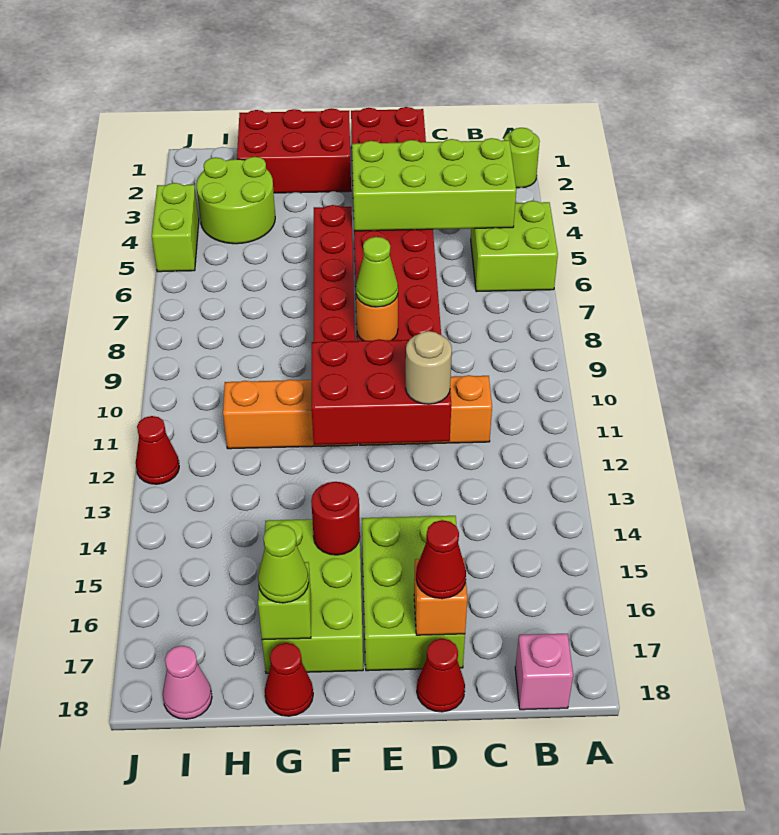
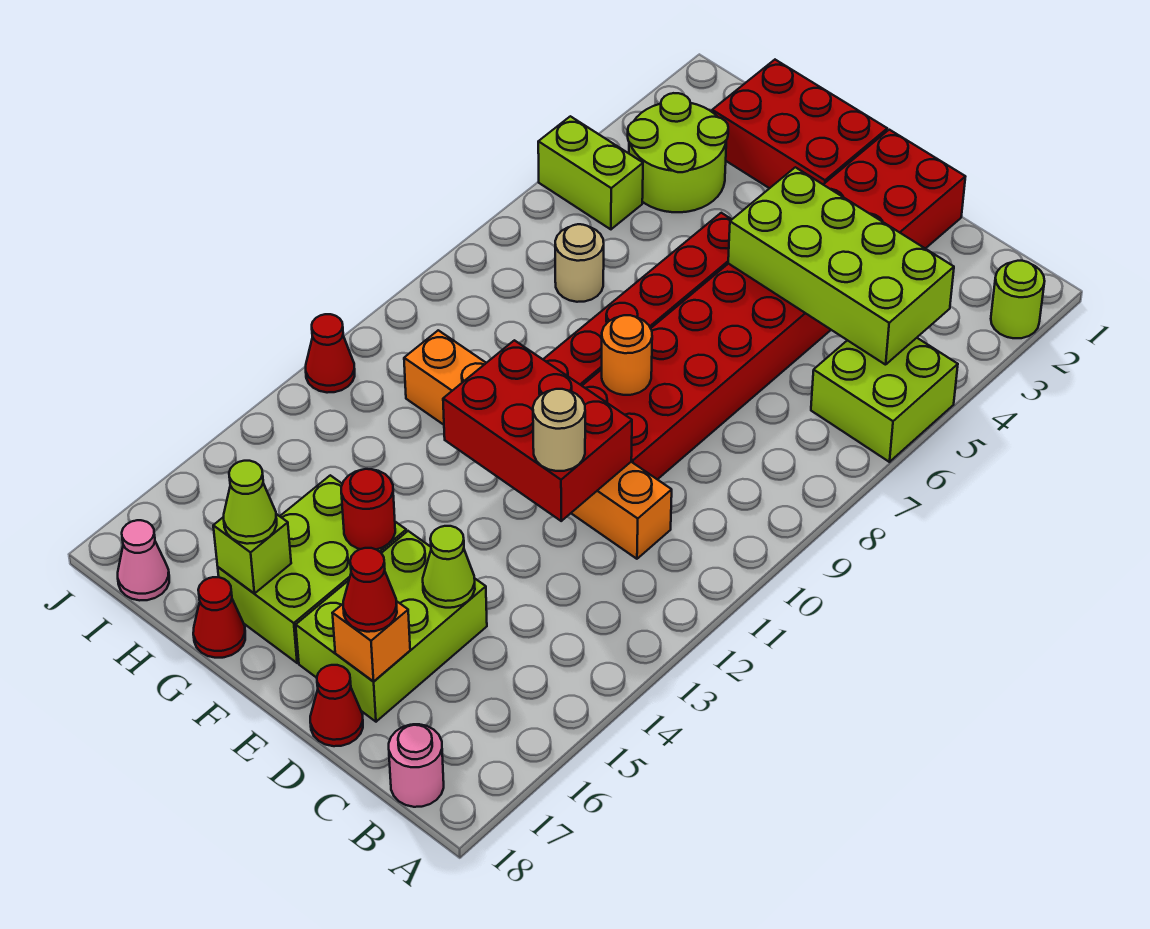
pink 1x1 brick [515,634,573,710] -> pink 1x1 round brick [389,724,444,807]
lime 1x1 cone [356,237,398,307] -> lime 1x1 cone moved to [423,526,475,608]
none -> tan 1x1 round brick [555,224,604,302]
lime 1x2 brick [152,183,199,272] -> lime 1x2 brick turned to [538,116,643,229]

